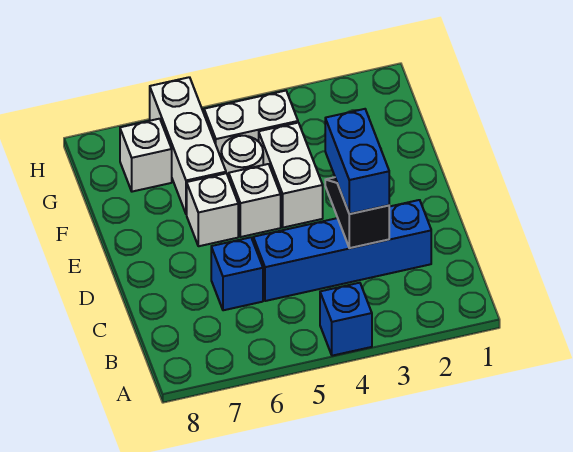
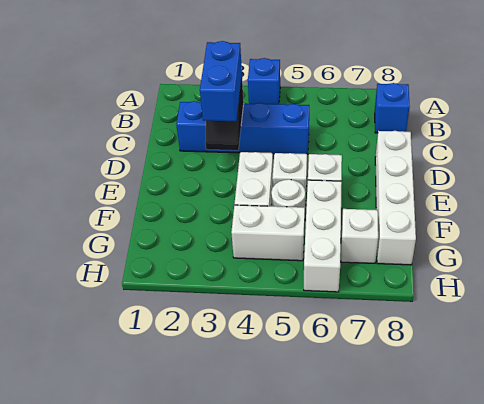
blue 1x1 brick [211,237,263,310] -> blue 1x1 brick moved to [375,83,410,133]
none -> white 1x4 brick [375,131,416,265]

